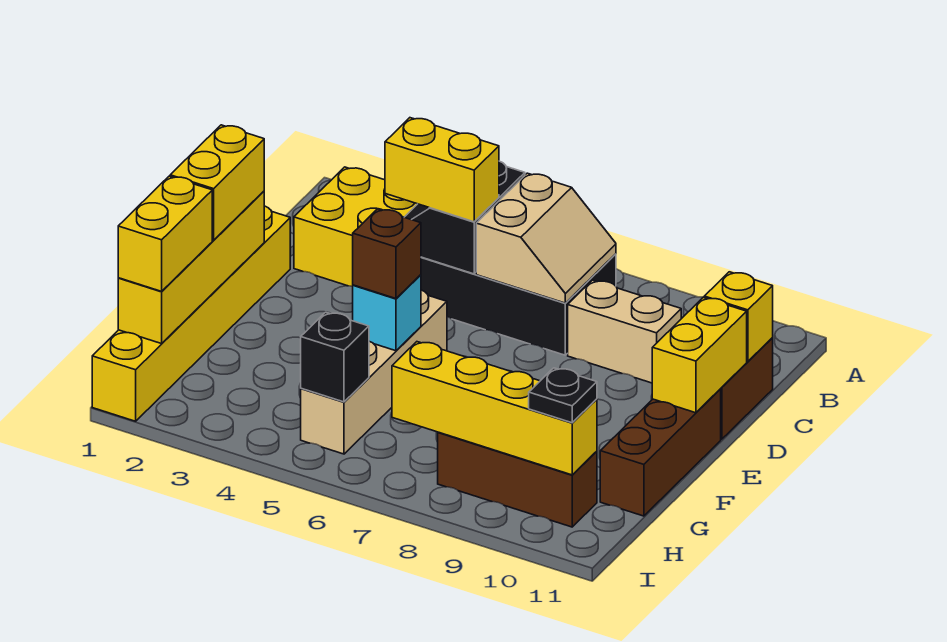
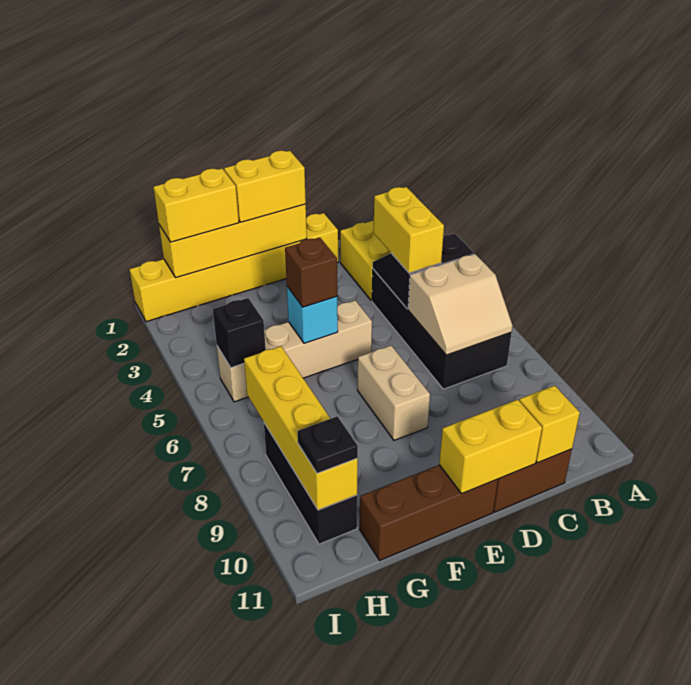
tan 1x2 brick [568,280,681,383] -> tan 1x2 brick moved to [358,346,430,440]
brown 1x3 brick [438,432,597,527] -> black 1x3 brick [264,423,357,544]

